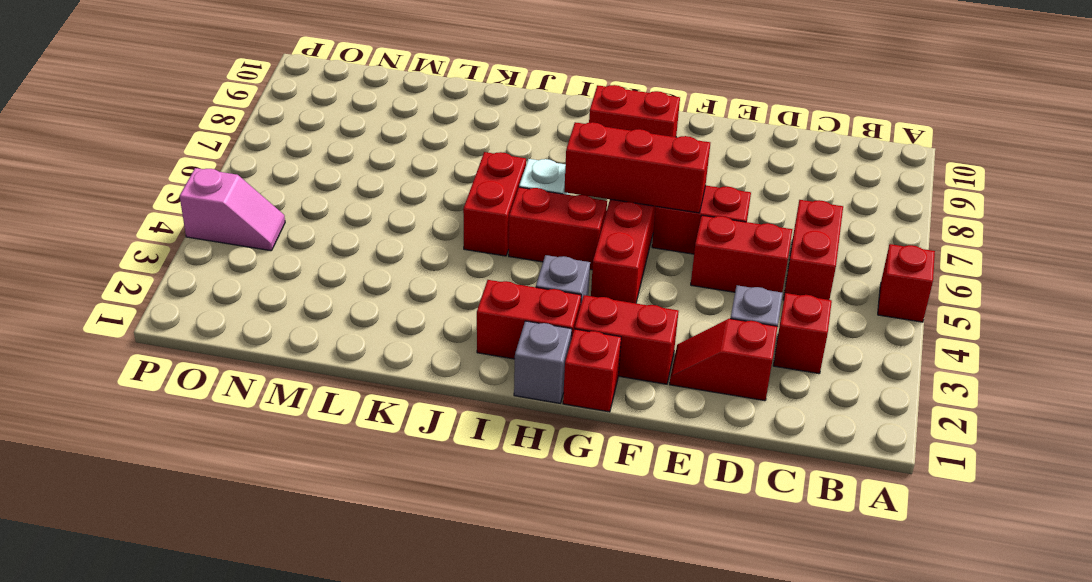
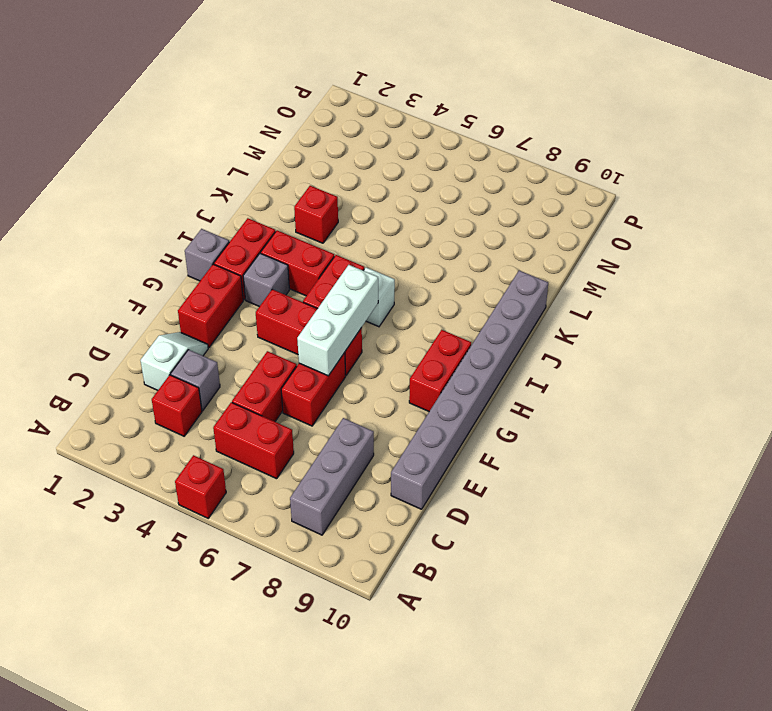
none -> grey 1x3 brick [290,418,374,535]
red 1x2 slope [670,319,778,401] -> white 1x2 slope [140,332,208,390]
none -> grey 1x8 brick [391,271,548,509]
red 1x3 brick [564,122,710,213] -> white 1x3 brick [297,265,378,376]
red 1x1 brick [563,329,621,412] -> red 1x1 brick moved to [294,186,338,243]
red 1x2 brick [463,152,526,256] -> red 1x2 brick moved to [261,230,334,296]
pink 1x2 slope [180,168,285,251] -> none

